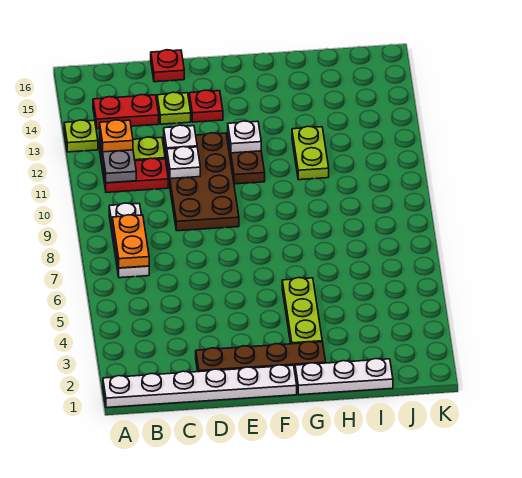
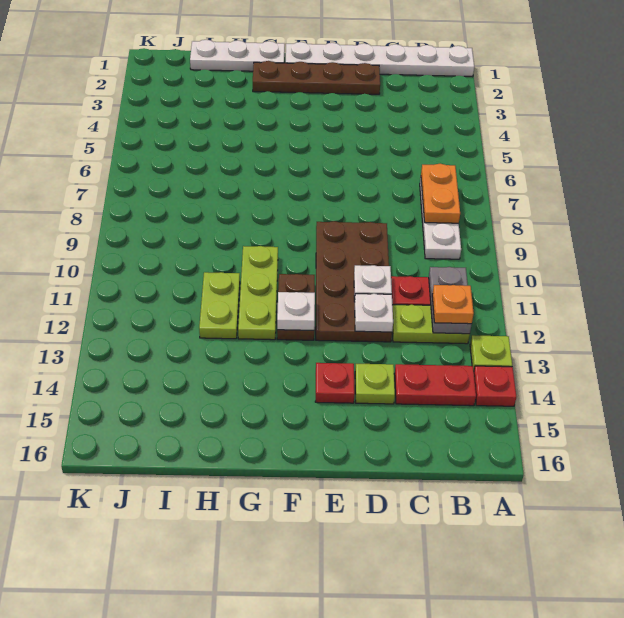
red 1x1 plate [151,50,184,82] -> red 1x1 plate moved to [474,366,516,406]
lime 1x3 plate [282,278,322,344] -> lime 1x3 plate moved to [238,246,278,340]

